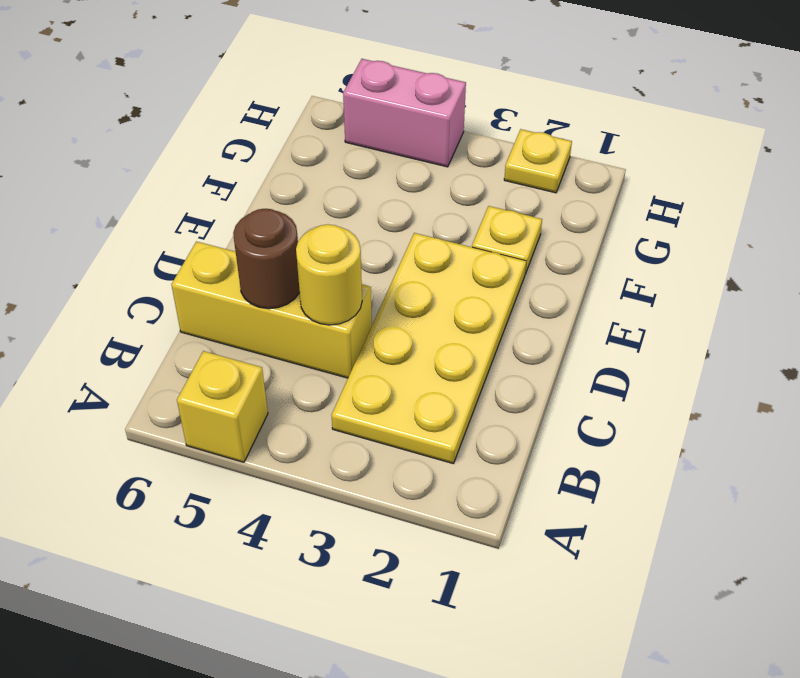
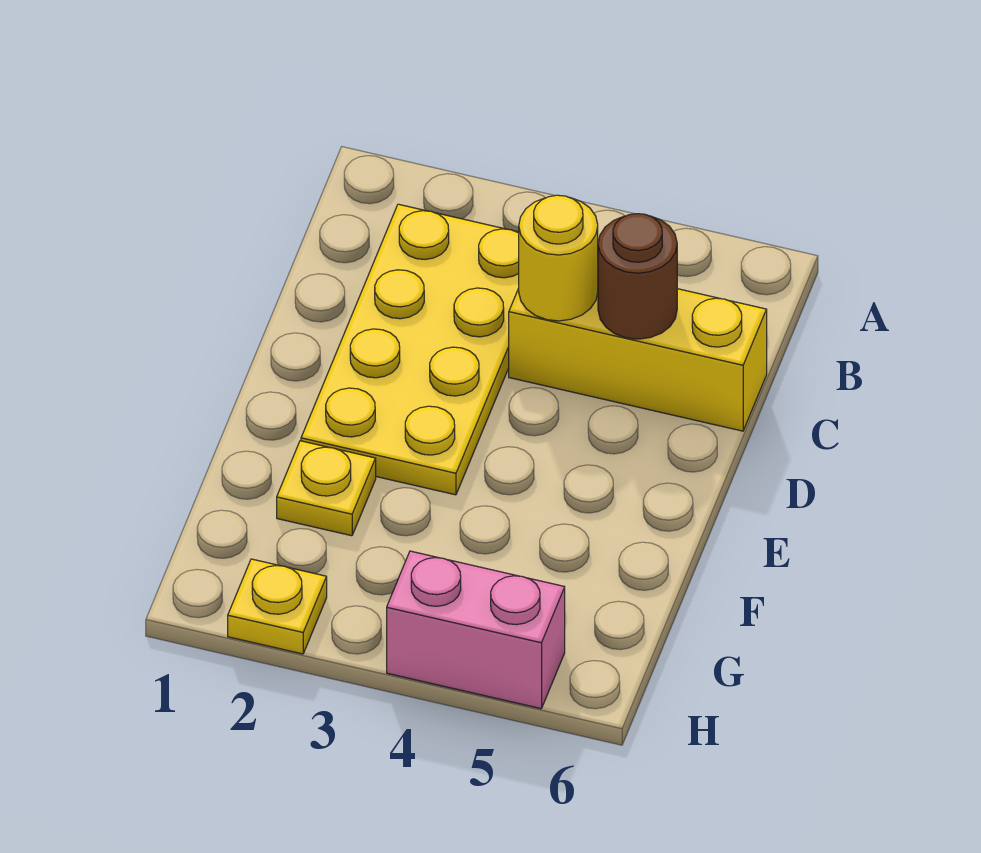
yellow 1x1 brick [177,351,268,462] -> none

